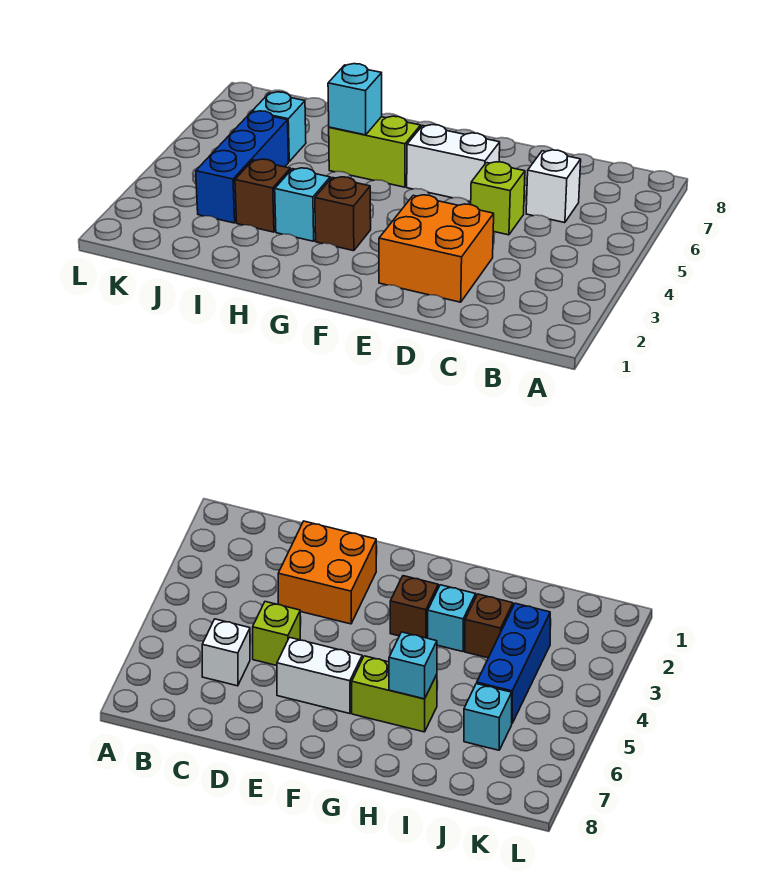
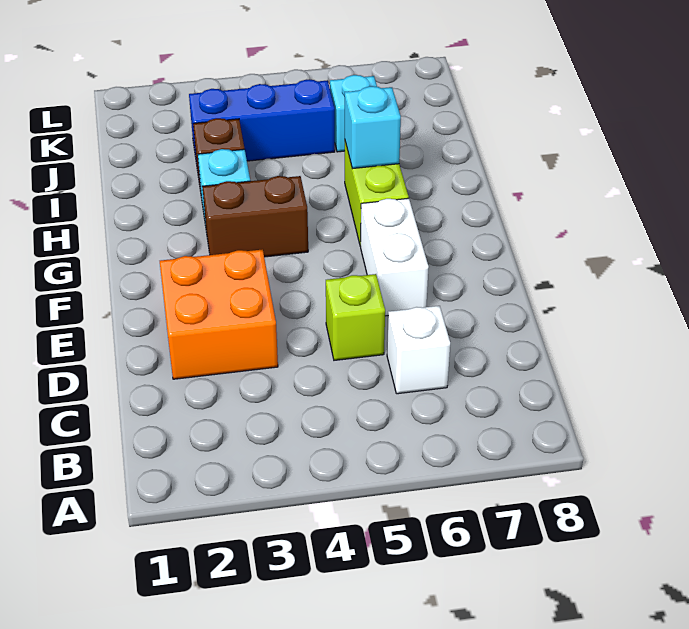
brown 1x1 brick [315,177,371,251] -> brown 1x2 brick [202,176,308,257]

